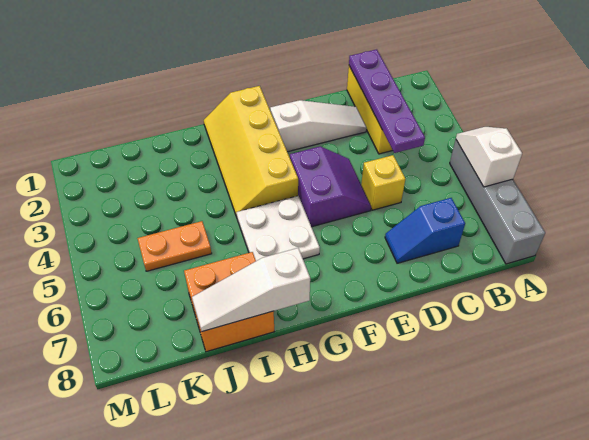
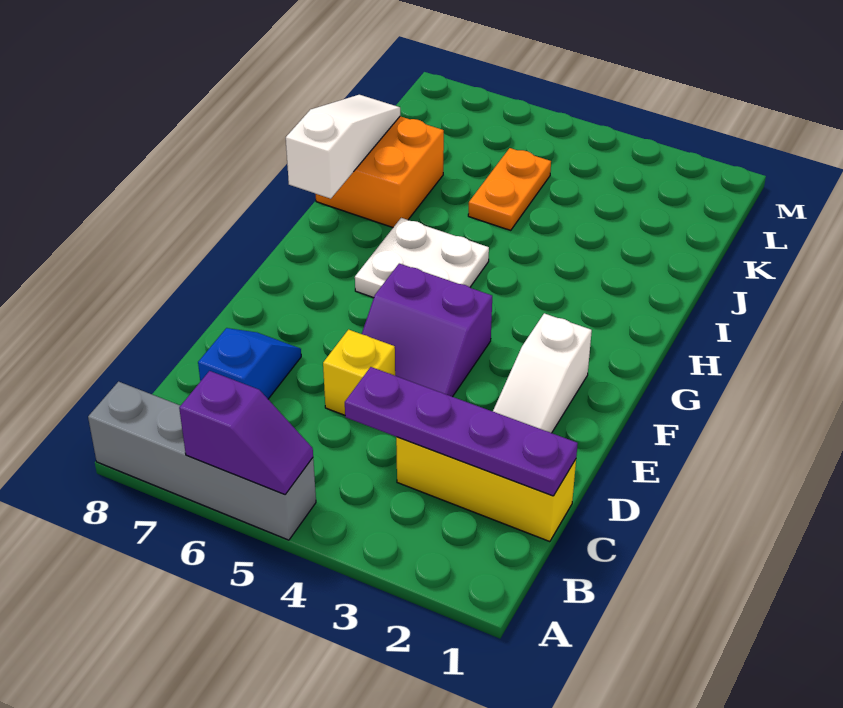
white 1x2 slope [456,127,522,187] -> purple 1x2 slope [179,371,313,494]
yellow 2x4 slope [204,86,298,217] -> none

